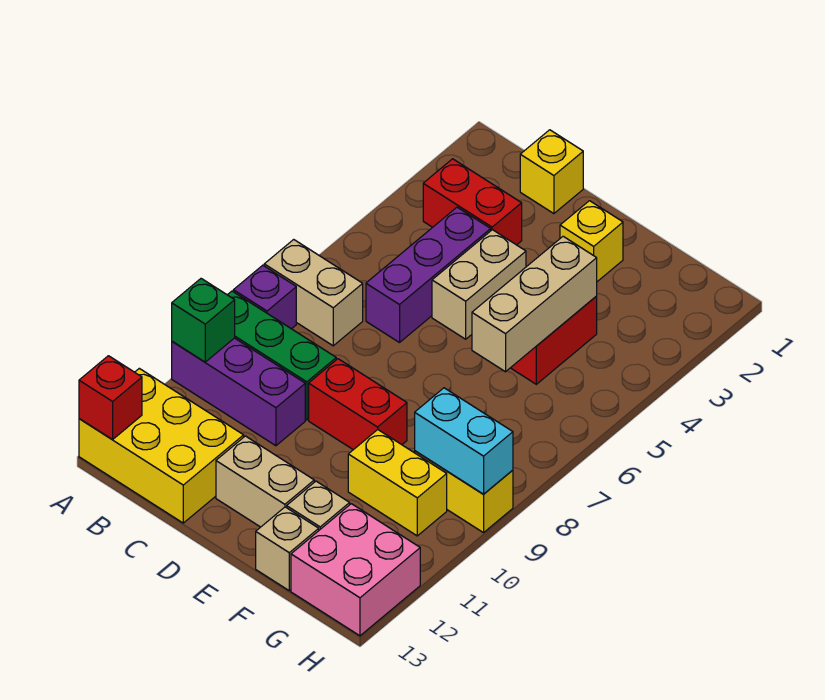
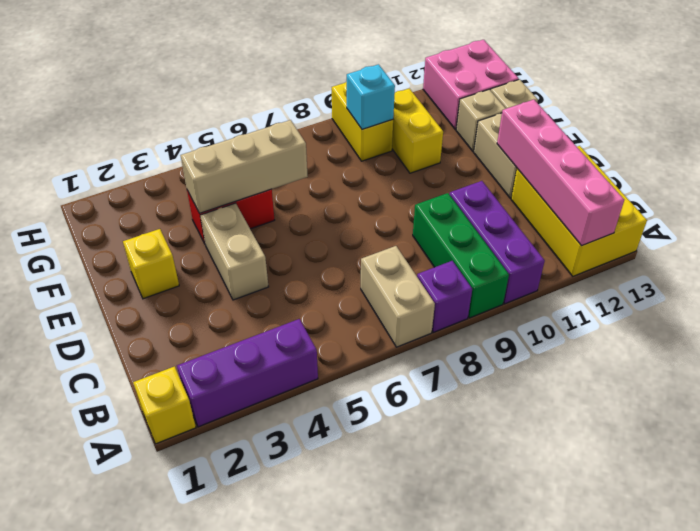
green 1x1 brick [172,279,235,362] -> none
none -> pink 1x4 brick [497,99,624,245]
red 1x1 brick [79,356,142,440] -> none
red 1x2 brick [423,159,522,245] -> none
yellow 1x1 brick [520,130,583,214] -> yellow 1x1 brick moved to [133,366,196,444]
purple 1x3 brick [366,207,491,343] -> purple 1x3 brick moved to [177,319,318,427]
tan 1x2 brick [432,230,526,339] -> tan 1x2 brick turned to [200,203,269,300]
red 1x2 brick [309,359,407,450] -> none
cyan 1x2 brick [415,388,513,494] -> cyan 1x1 brick [347,64,395,129]

